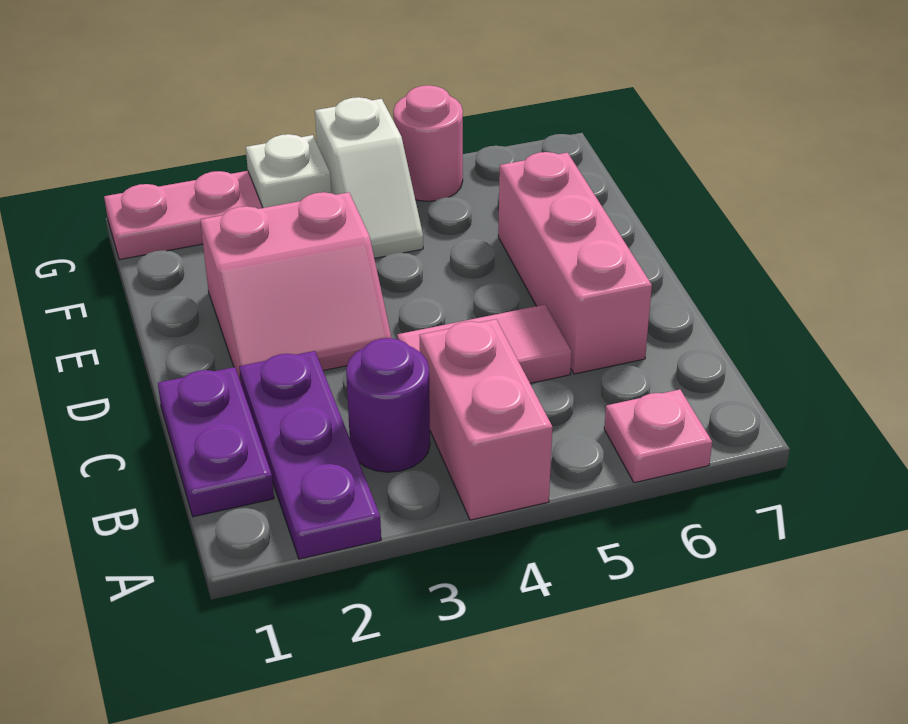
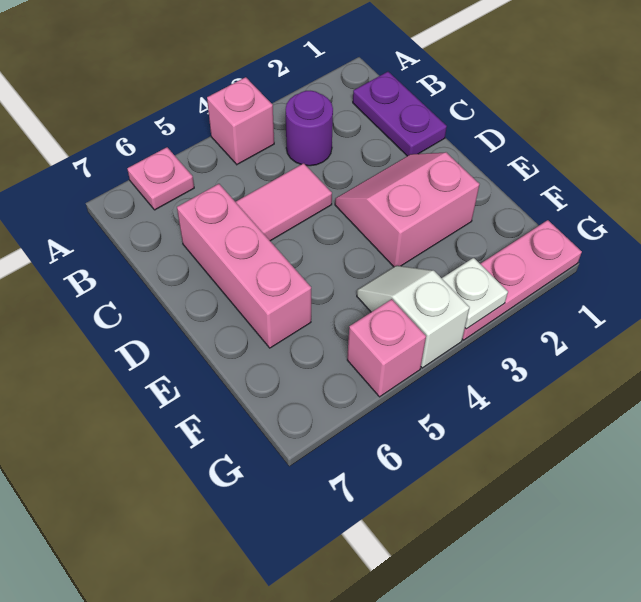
purple 1x3 plate [239,351,381,559] -> none
pink 1x2 brick [420,319,553,520] -> pink 1x1 brick [207,77,274,164]
pink 1x1 round brick [393,85,463,201] -> pink 1x1 brick [347,299,426,397]

